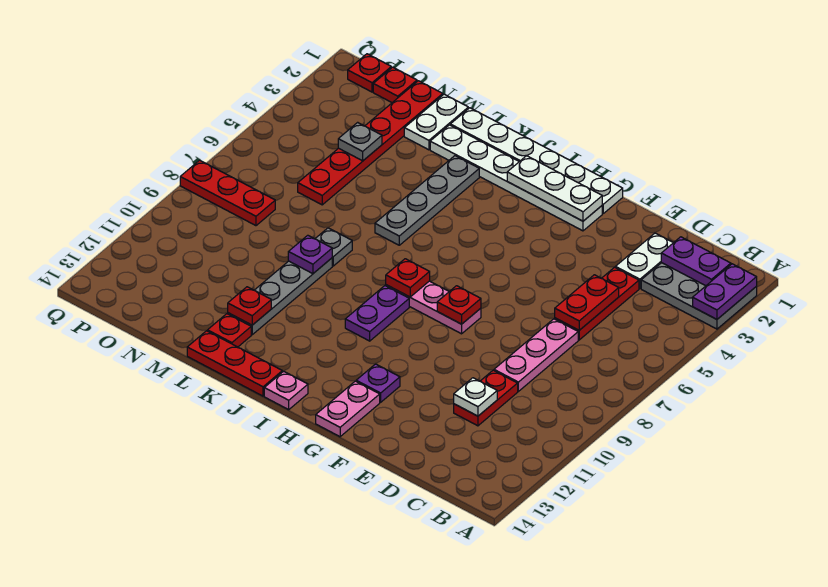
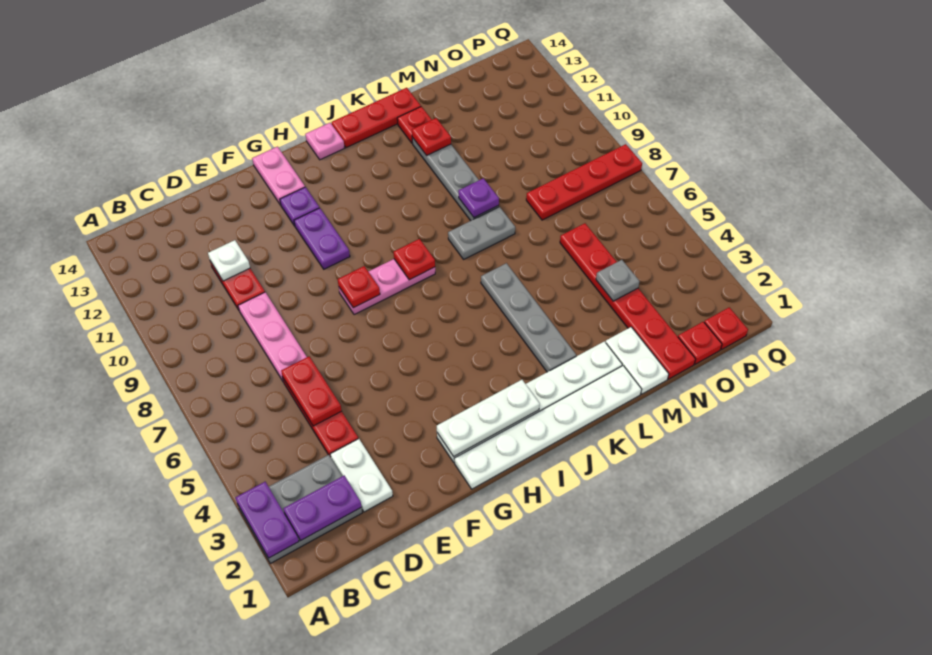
purple 1x2 plate [345,286,409,341] -> purple 1x2 plate moved to [294,208,350,269]
grey 1x1 plate [315,228,352,266] -> grey 1x2 plate [448,207,515,259]
red 1x3 plate [180,160,275,226] -> red 1x4 plate [526,144,642,220]

